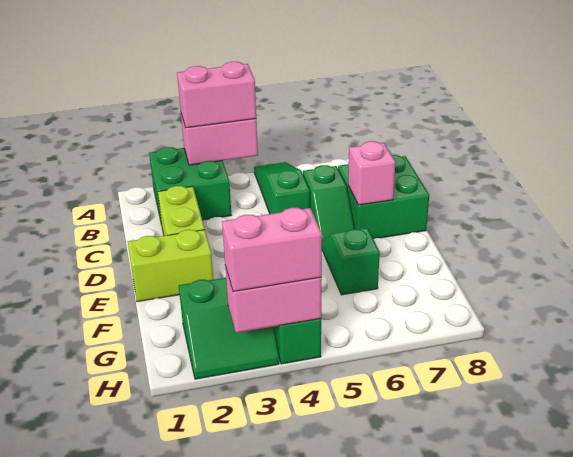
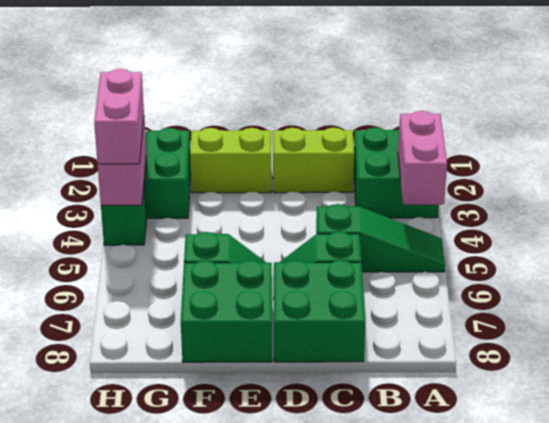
pink 1x2 brick [177,62,256,128] -> none
pink 1x1 brick [348,141,395,205] -> none
lime 1x2 brick [128,230,213,302] -> lime 1x2 brick turned to [190,128,271,193]
none -> green 2x2 brick [181,260,272,362]

